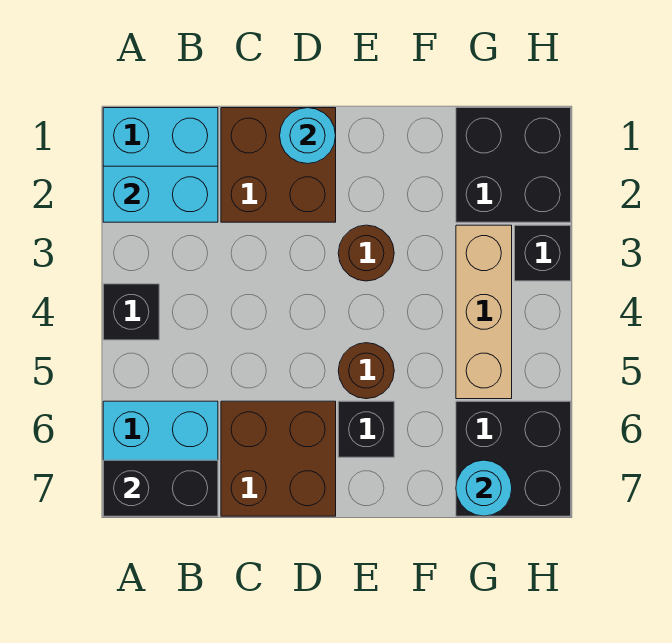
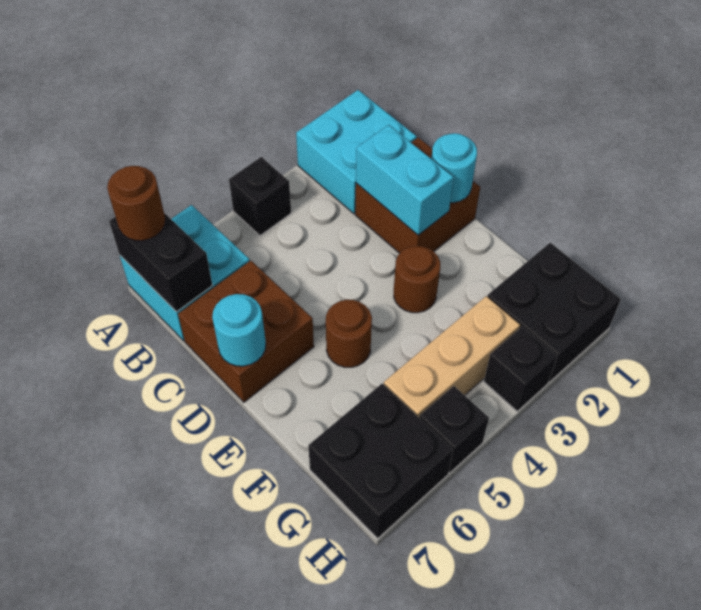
cyan 1x2 brick [103,166,218,222] -> cyan 1x2 brick moved to [356,125,454,235]
none -> brown 1x1 round brick [107,166,166,241]
black 1x1 brick [338,401,394,457] -> black 1x1 brick moved to [419,386,489,473]
cyan 1x1 round brick [456,460,512,516] -> cyan 1x1 round brick moved to [212,294,266,366]

